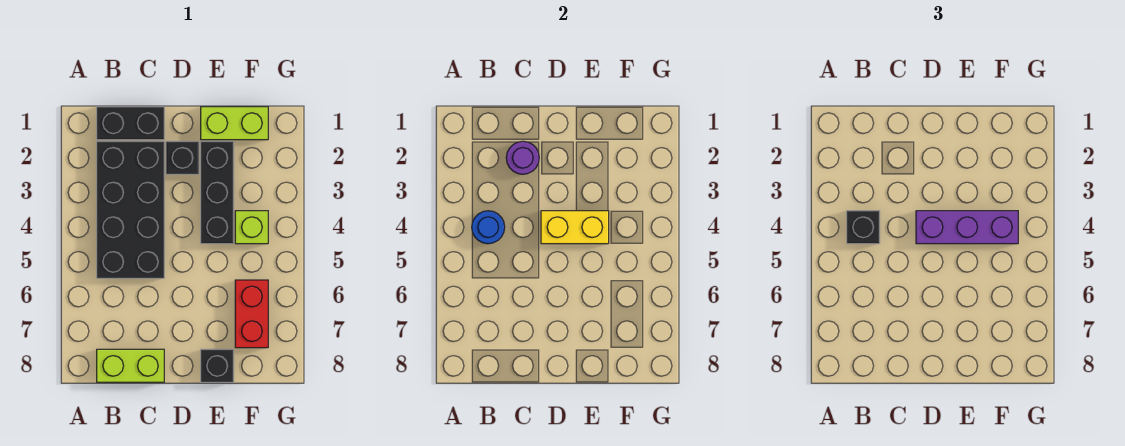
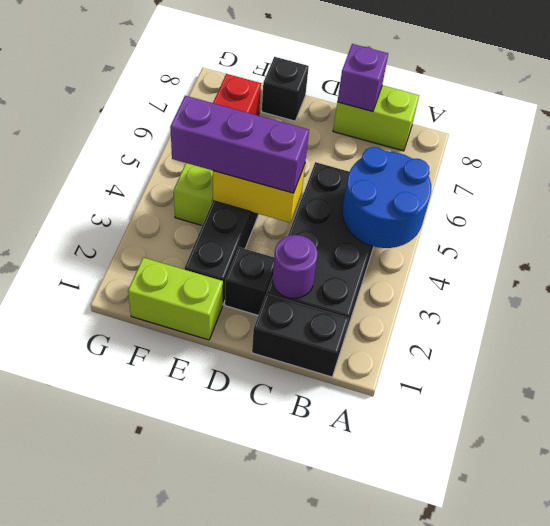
blue 1x1 round brick [472,211,505,244] -> blue 2x2 round brick [342,147,431,248]
black 1x1 brick [847,211,880,244] -> none
none -> purple 1x1 brick [337,44,388,112]

